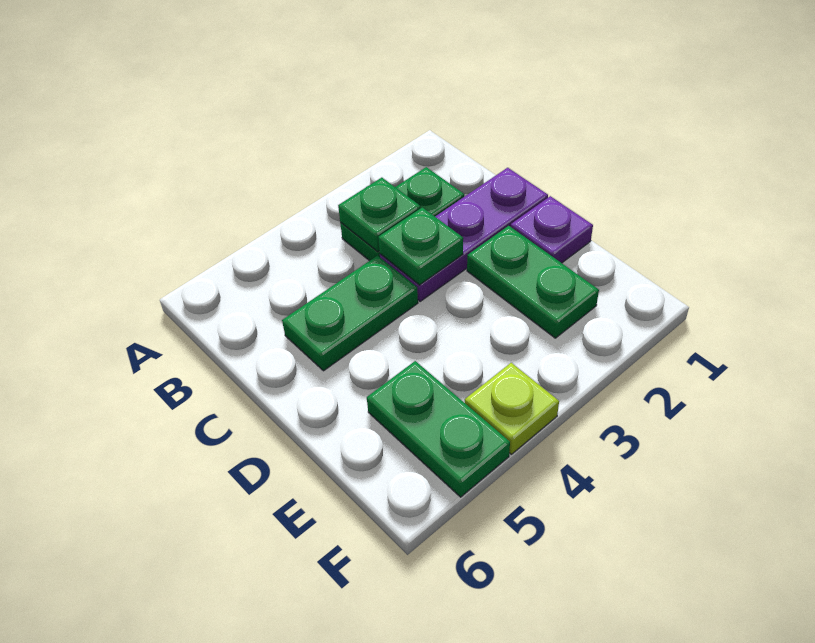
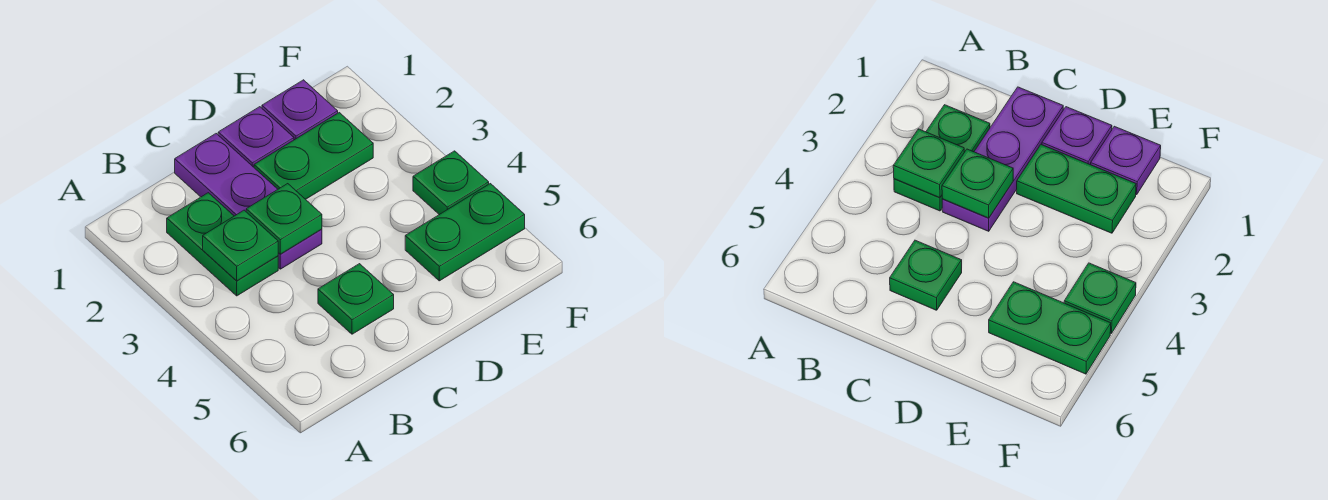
green 1x2 plate [282,256,418,371] -> green 1x1 plate [318,264,394,334]
none -> purple 1x1 plate [262,80,338,140]
lime 1x1 plate [465,363,559,454] -> green 1x1 plate [413,151,489,215]

